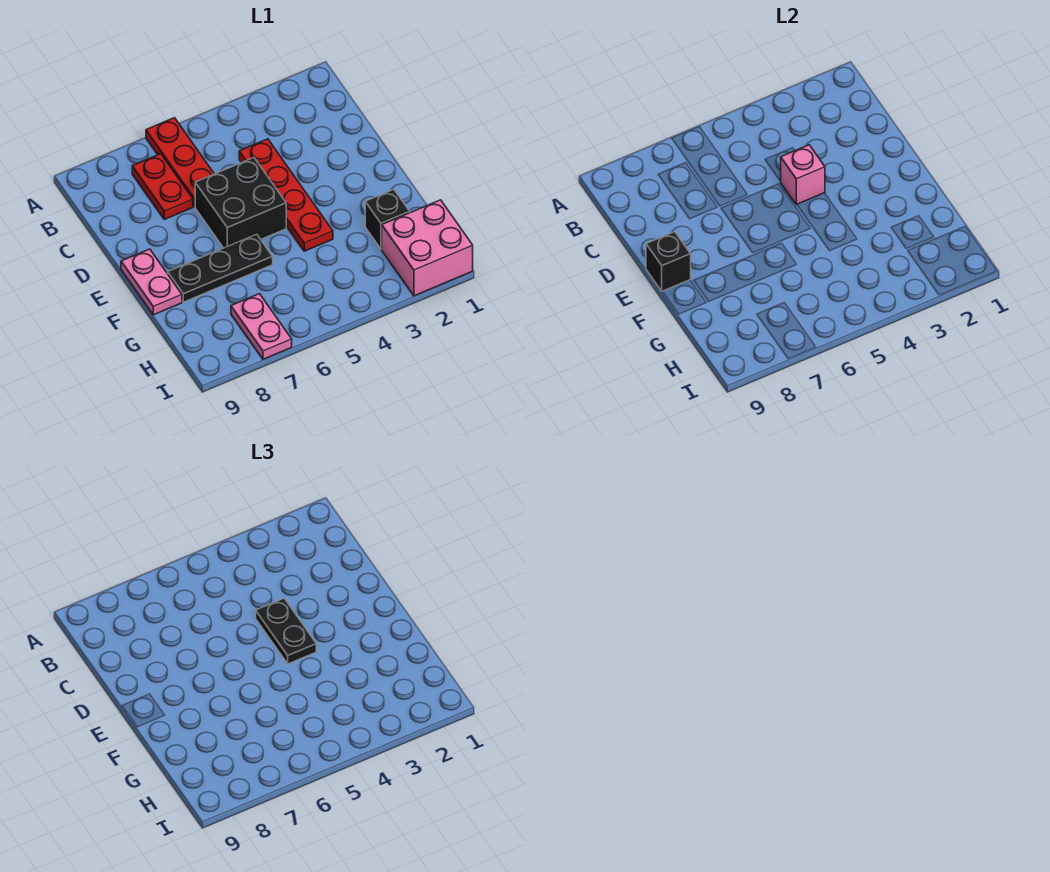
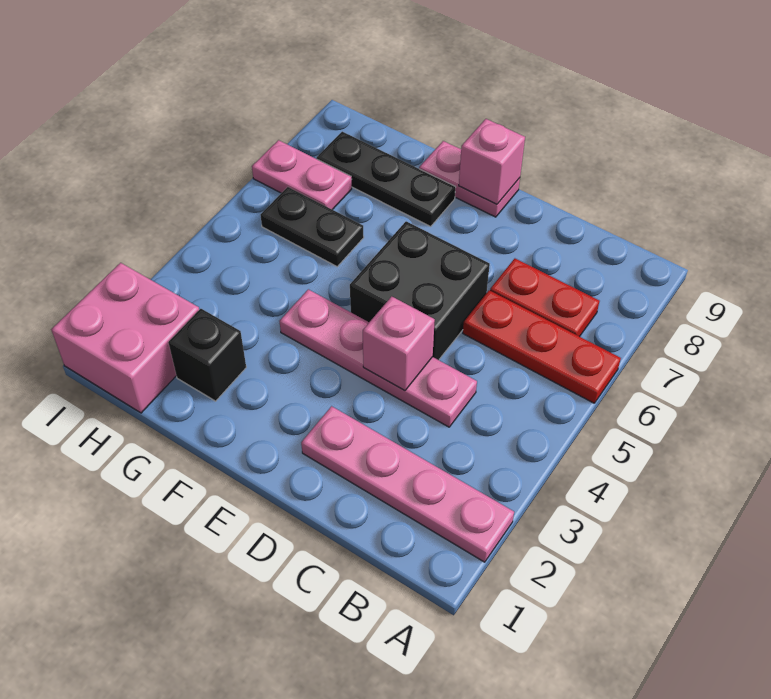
none -> pink 1x4 plate [301,406,514,562]
red 1x4 plate [239,139,333,251] -> pink 1x4 plate [280,289,477,427]
black 1x2 plate [256,598,316,664] -> black 1x2 plate moved to [261,187,364,267]
black 1x1 brick [646,232,691,291] -> pink 1x1 brick [459,119,525,204]
black 1x3 plate [168,234,273,302] -> black 1x3 plate turned to [317,132,456,226]

